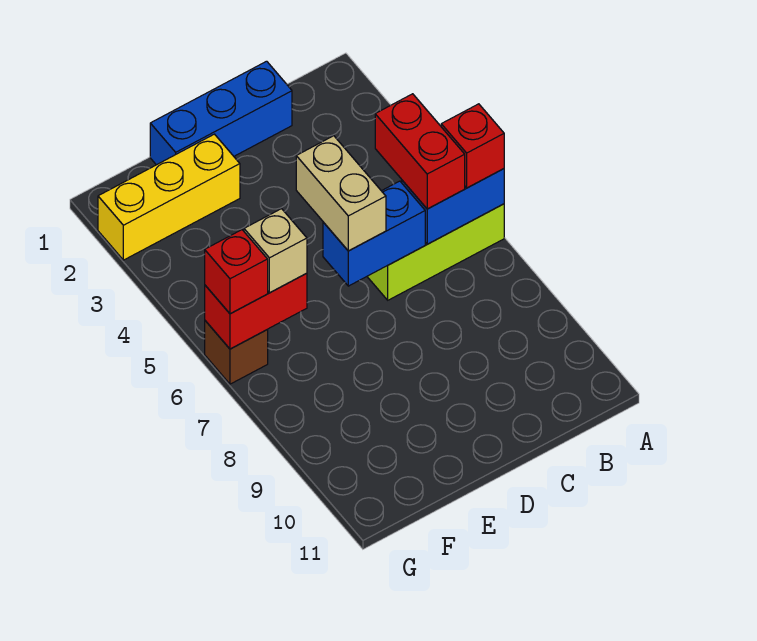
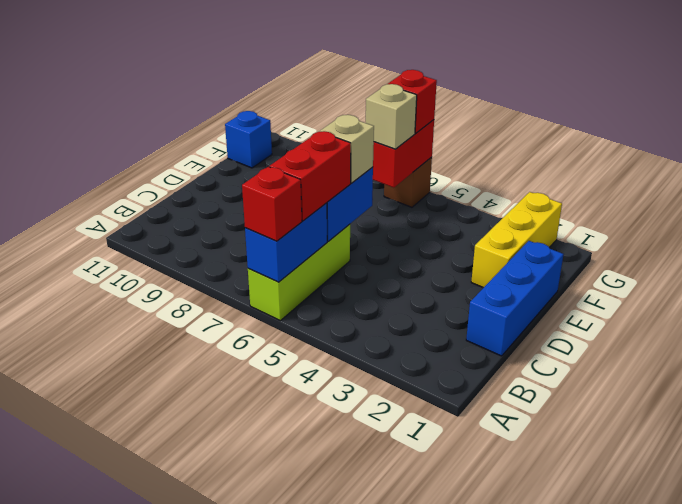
red 1x2 brick [375,94,465,209] -> red 1x2 brick turned to [269,131,351,221]
tan 1x2 brick [296,136,386,251] -> tan 1x1 brick [320,115,374,183]
none -> blue 1x1 brick [225,111,272,168]

